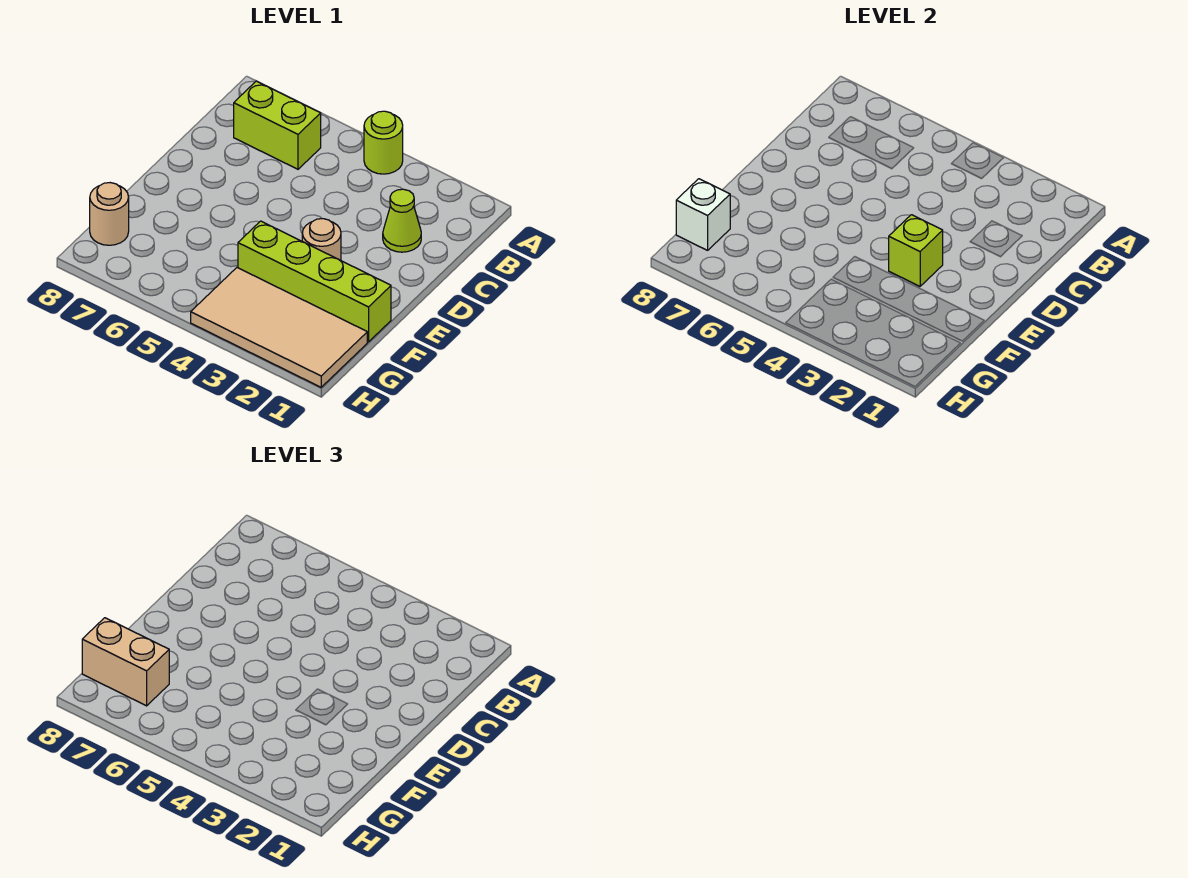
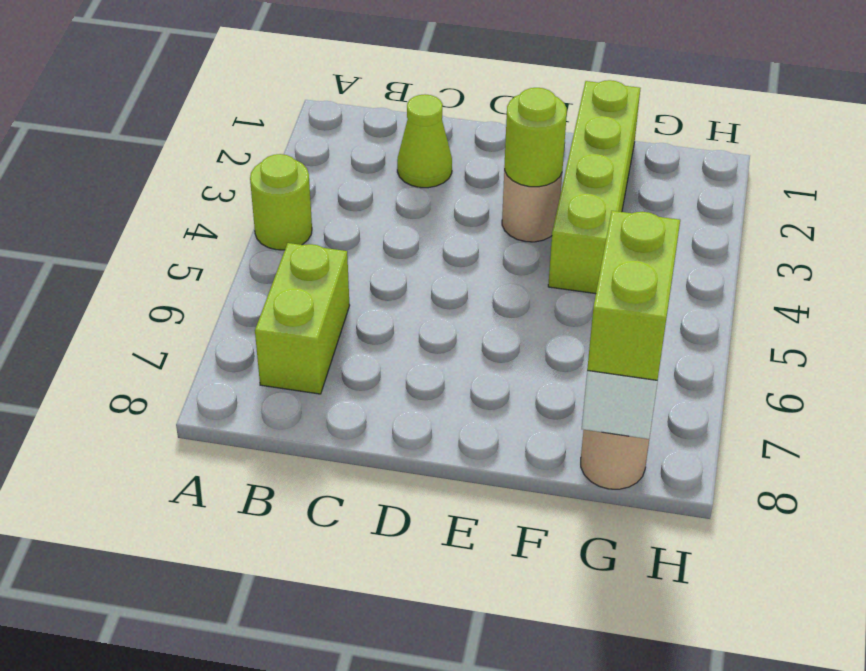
lime 1x1 brick [889,215,943,286] -> lime 1x1 round brick [504,88,567,187]
tan 2x4 tile [191,268,367,387] -> none
tan 1x2 brick [82,618,169,706] -> lime 1x2 brick [587,211,680,380]

